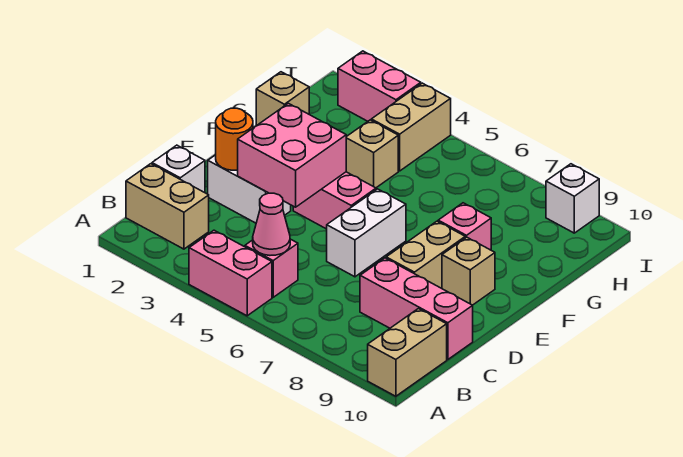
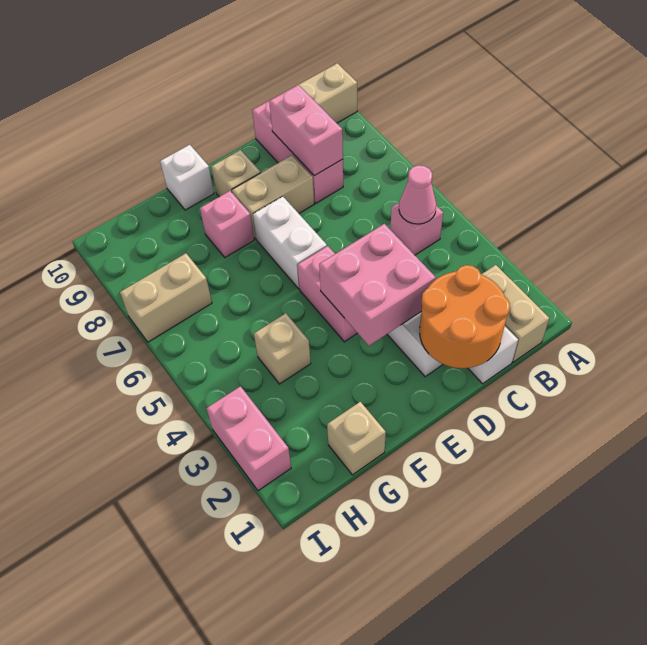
pink 1x2 brick [189,230,272,316] -> pink 1x2 brick moved to [269,85,343,176]
orange 1x1 round brick [216,108,253,170] -> orange 2x2 round brick [420,265,510,368]
white 1x2 brick [327,189,406,277] -> white 1x2 brick turned to [253,196,327,289]
tan 1x2 brick [371,83,451,171] -> tan 1x2 brick moved to [120,253,212,342]
white 1x1 brick [546,164,599,233] -> white 1x1 brick moved to [160,145,214,210]

